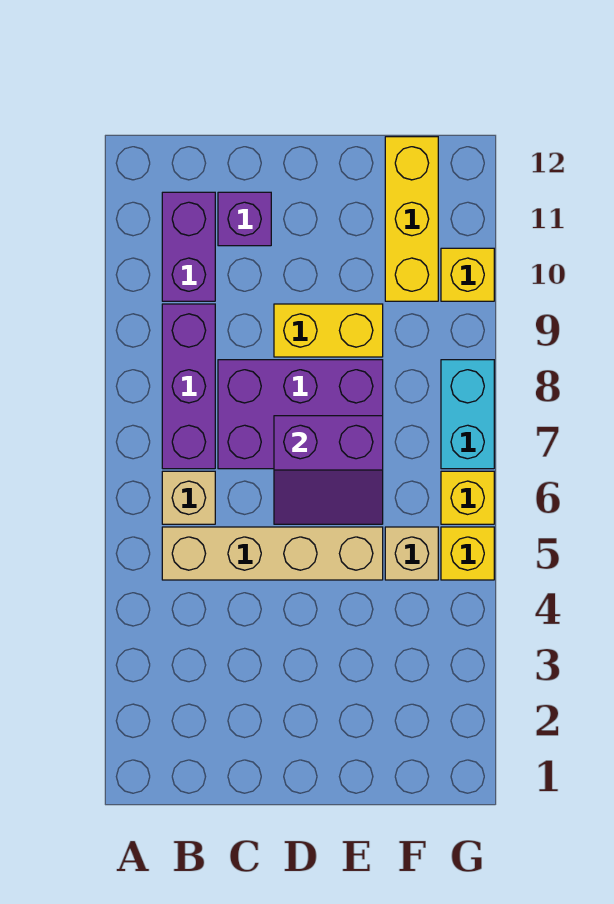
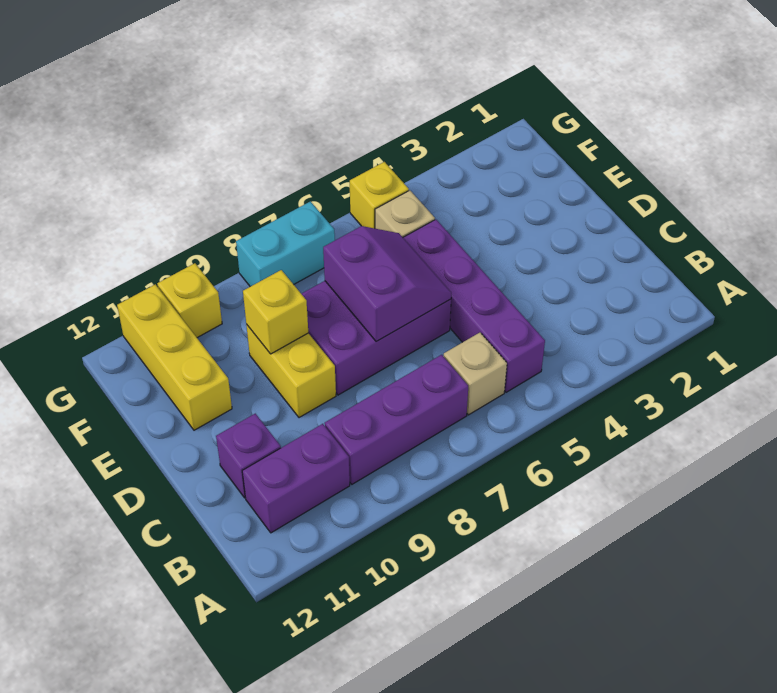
tan 1x4 brick [162,527,383,580] -> purple 1x4 brick [403,219,545,392]
purple 2x3 brick [218,360,383,469] -> purple 2x3 brick turned to [302,281,451,395]
yellow 1x3 brick [385,137,438,301] -> yellow 1x3 brick turned to [117,284,232,430]
yellow 1x1 brick [441,471,494,524] -> yellow 1x1 brick moved to [243,270,308,354]

